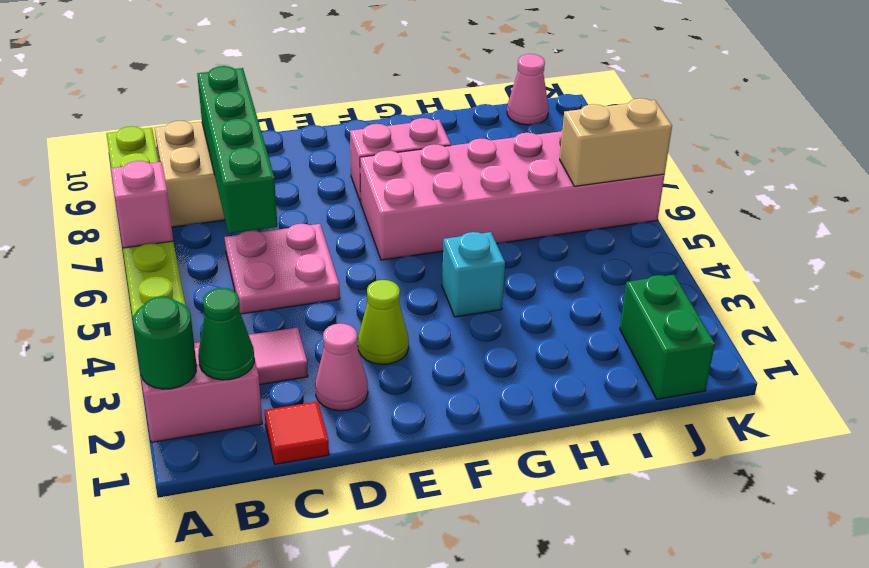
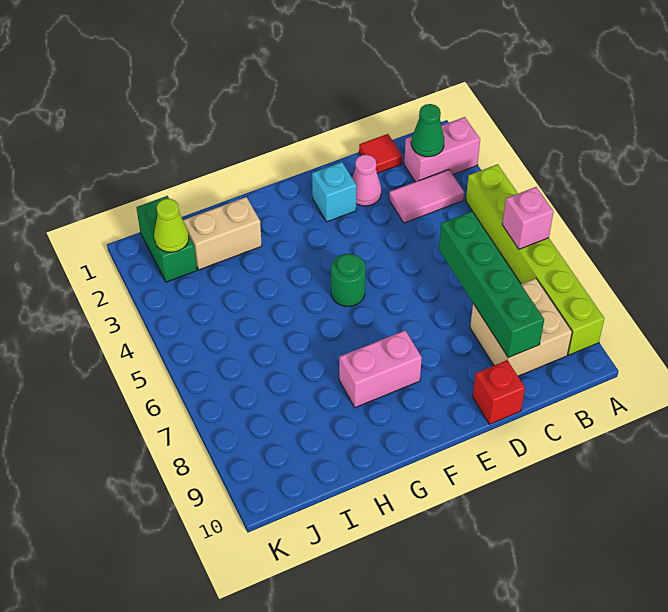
green 1x1 round brick [133,297,197,389] -> green 1x1 round brick moved to [331,254,366,306]
pink 2x2 plate [225,224,340,314] -> none
none -> red 1x1 brick [473,360,525,424]
lime 1x1 cone [358,280,409,364] -> lime 1x1 cone moved to [154,199,189,252]
pink 2x6 brick [360,131,665,260] -> none
cyan 1x1 brick [442,232,505,317] -> cyan 1x1 brick moved to [312,162,357,222]
tan 1x2 brick [560,98,672,186] -> tan 1x2 brick moved to [183,197,262,270]
pink 1x1 cone [507,54,549,125] -> none

